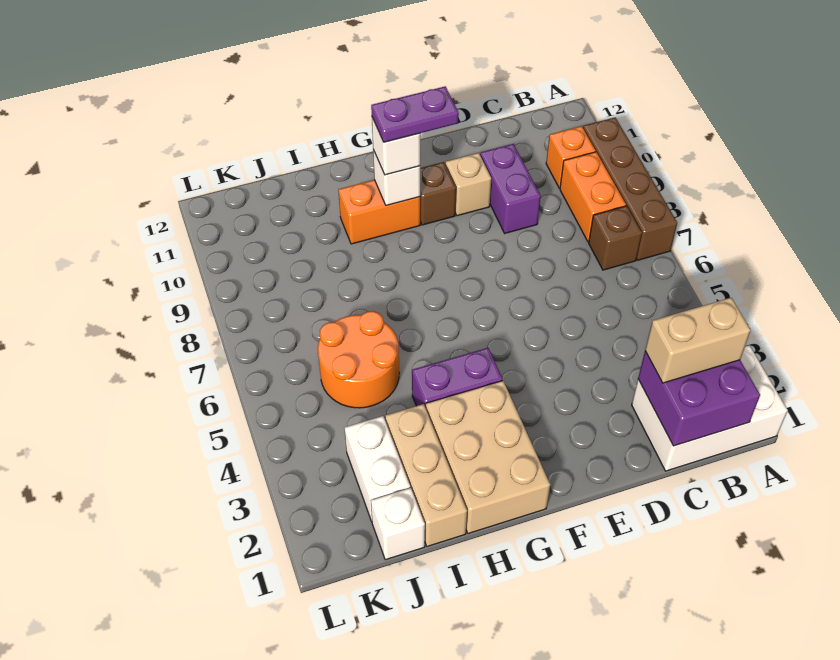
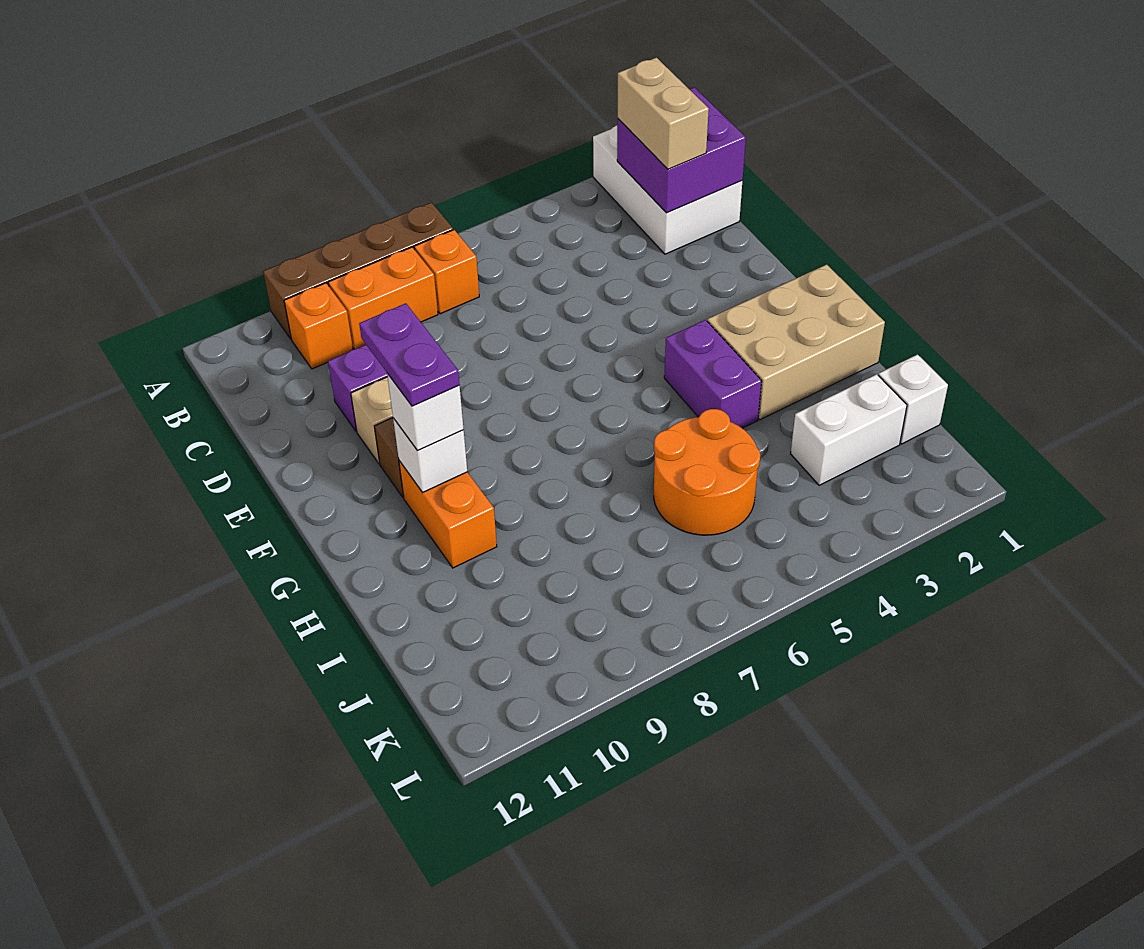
brown 1x1 brick [589,206,642,270] -> orange 1x1 brick [414,230,479,314]
tan 1x3 brick [385,404,467,546] -> none

